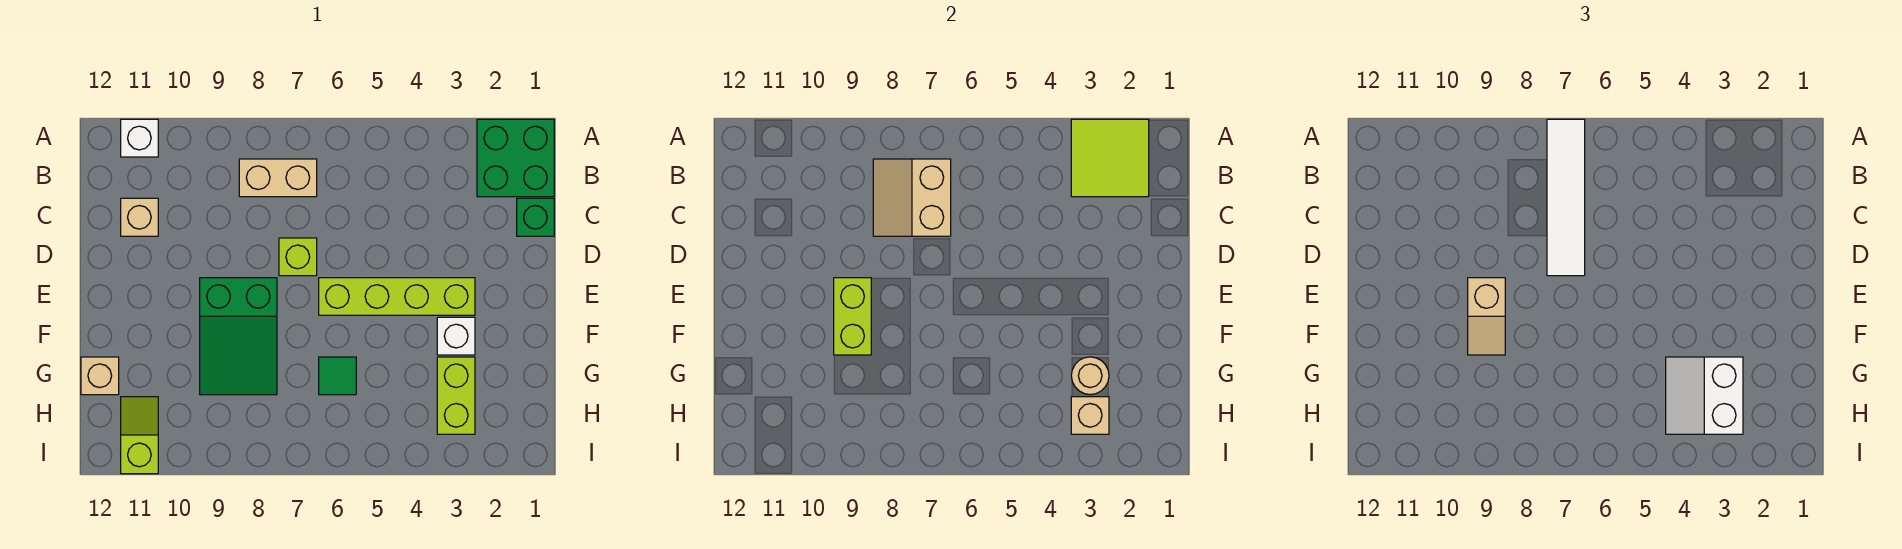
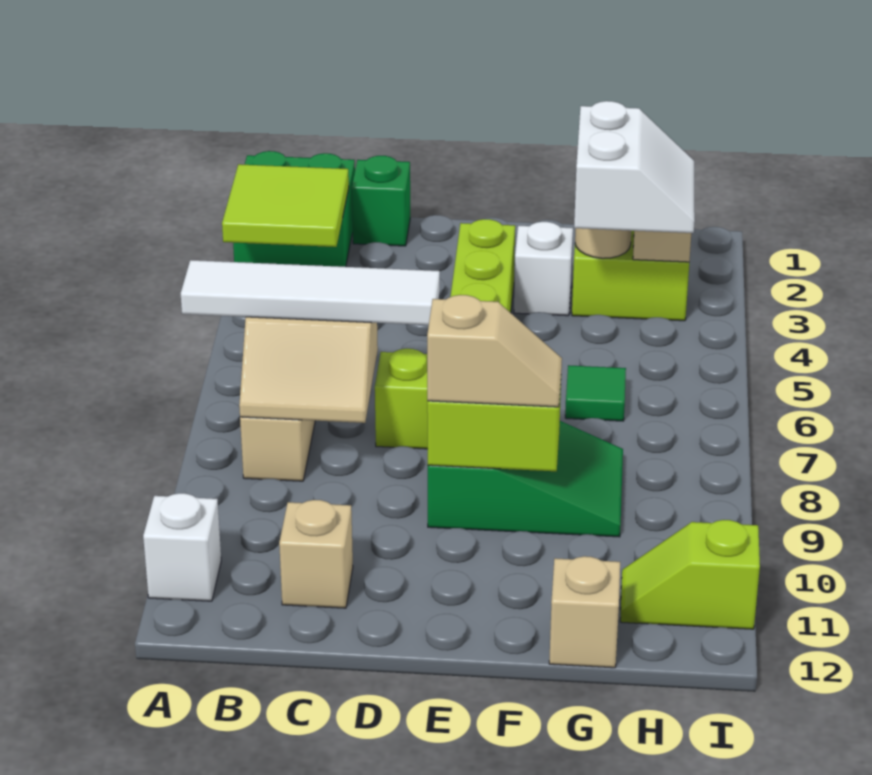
white 2x2 slope [1666,357,1743,434] -> white 2x2 slope turned to [574,101,695,233]

